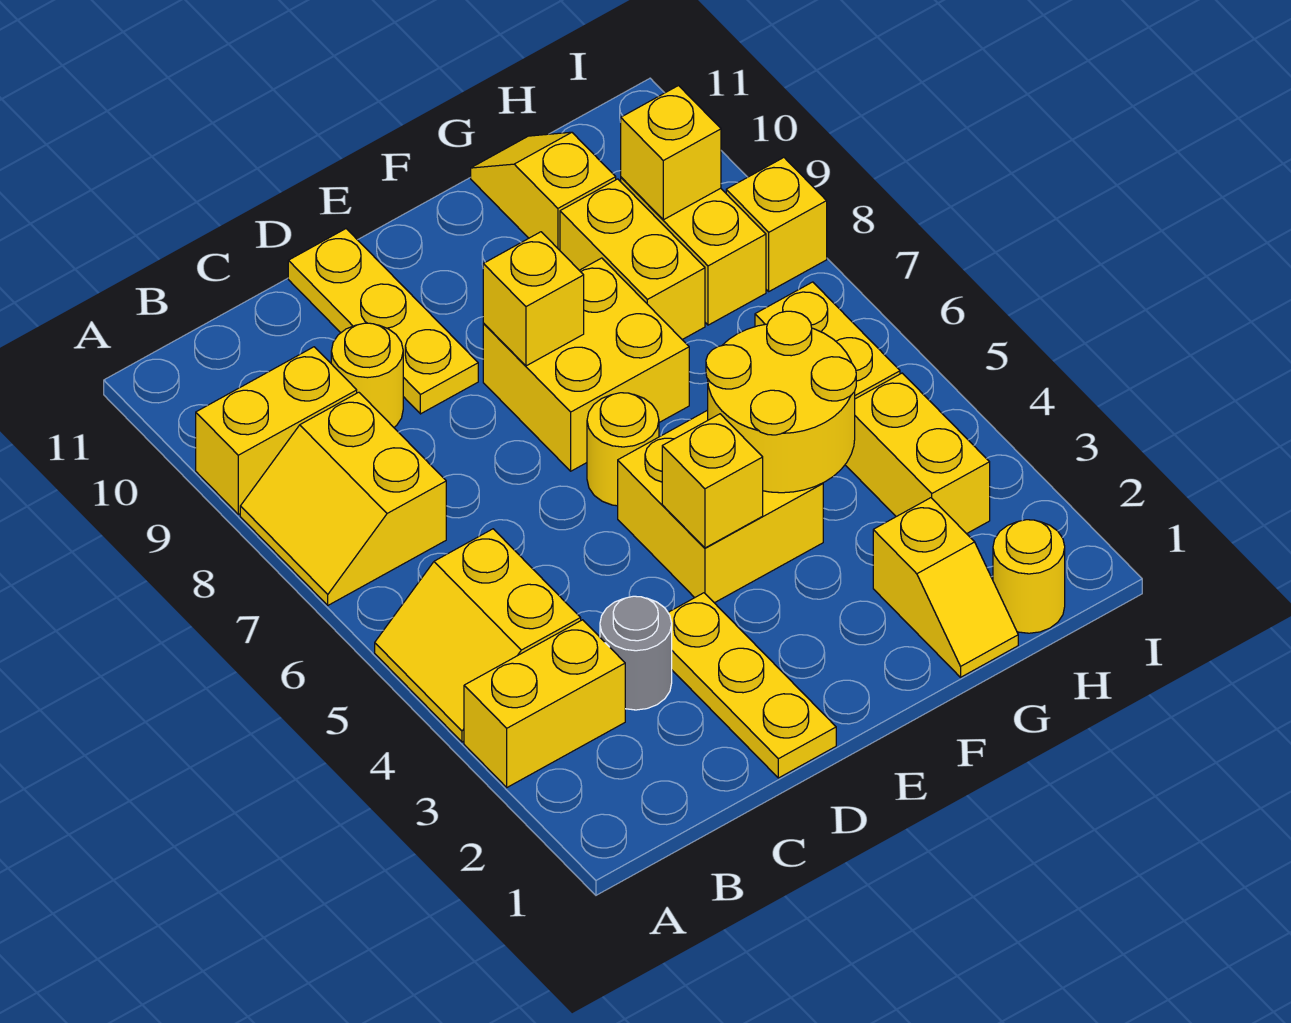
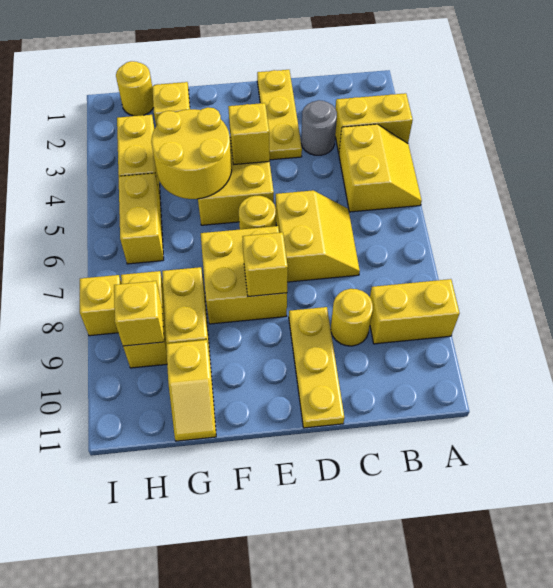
yellow 2x2 slope [240,392,446,605] -> yellow 2x2 slope moved to [276,190,360,282]

